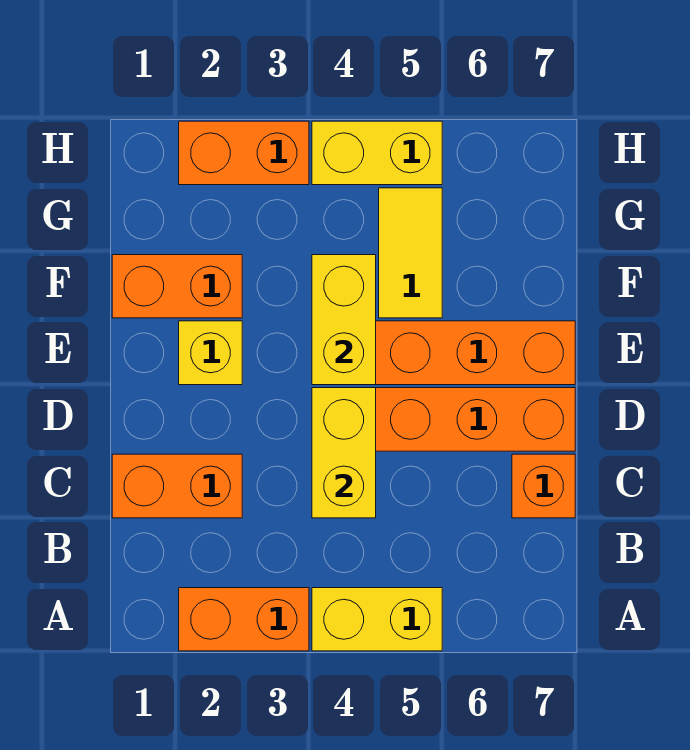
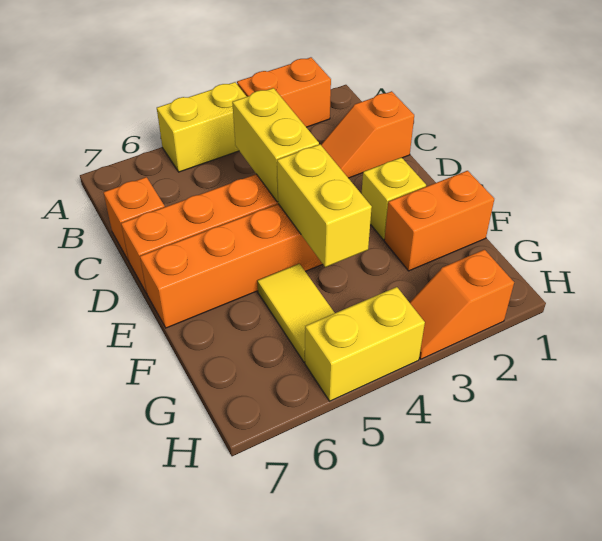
orange 1x2 brick [112,454,242,518] -> orange 1x2 slope [321,91,414,178]
orange 1x2 brick [179,121,309,185] -> orange 1x2 slope [410,250,514,359]

